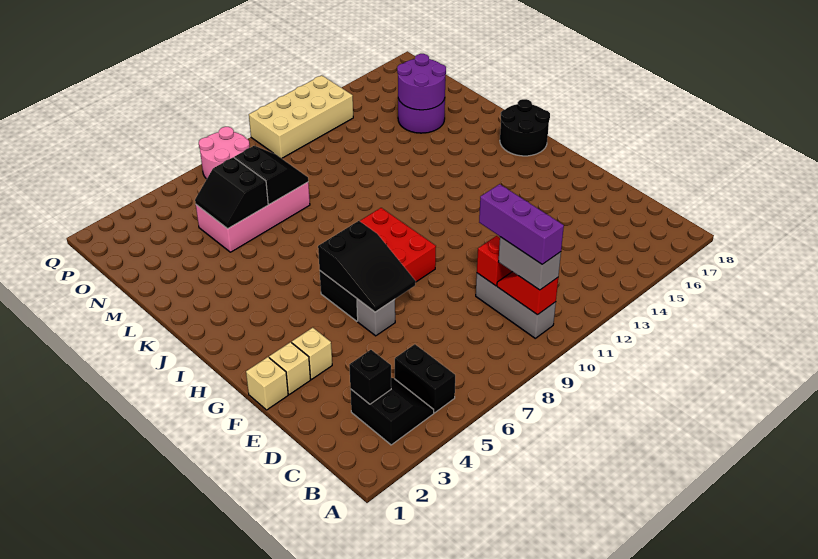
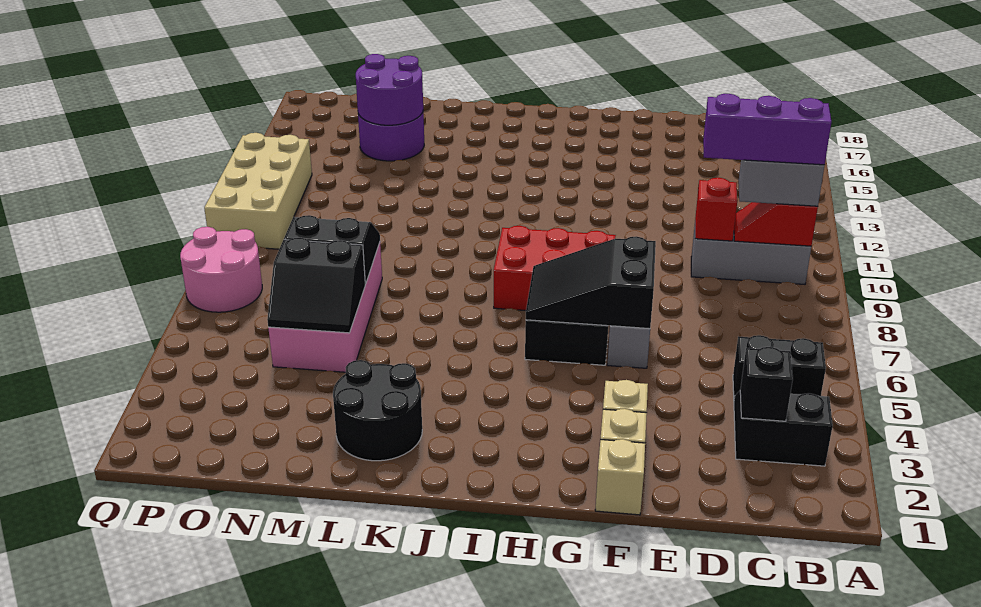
black 2x3 slope [318,221,416,312] -> black 2x3 slope turned to [526,236,656,329]
black 2x2 round brick [500,99,550,156] -> black 2x2 round brick moved to [333,360,422,461]

